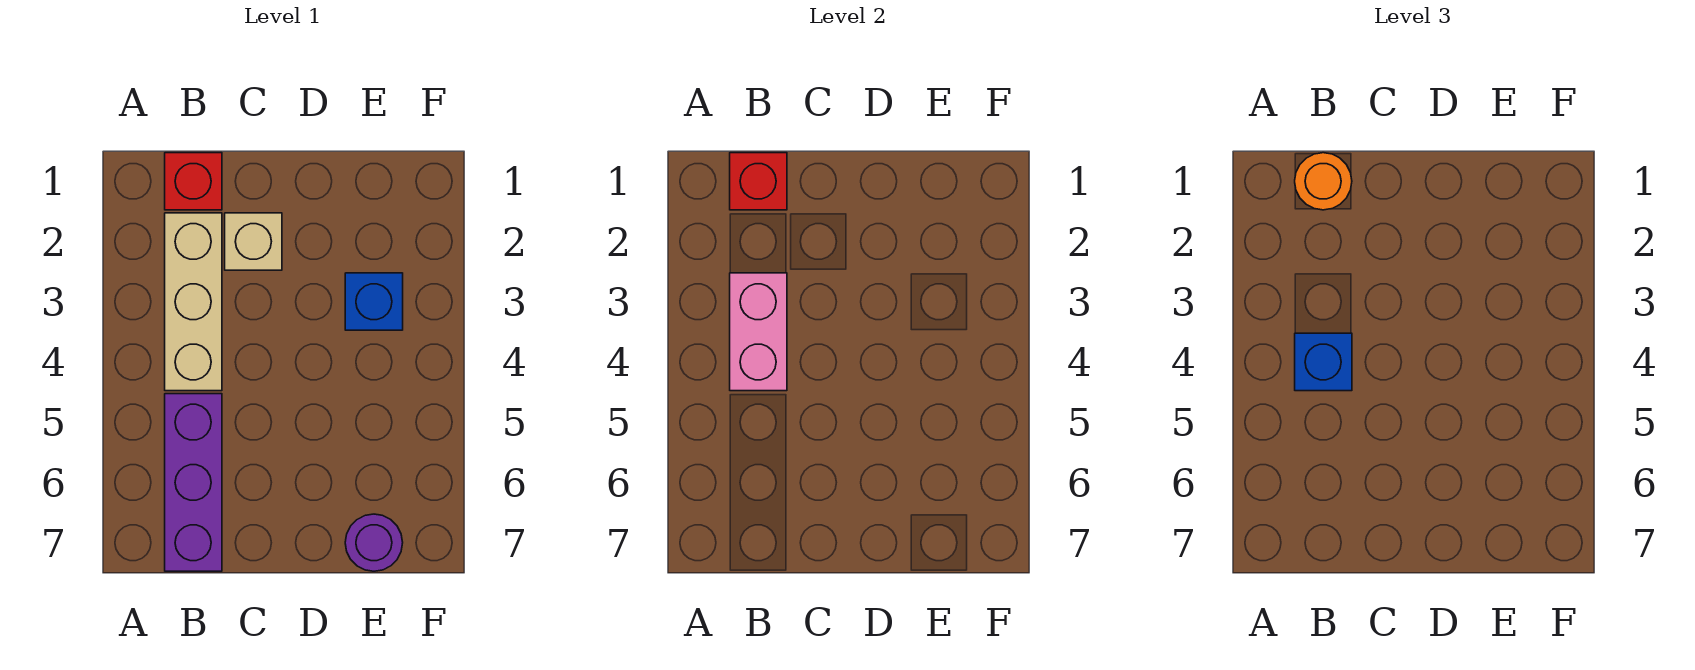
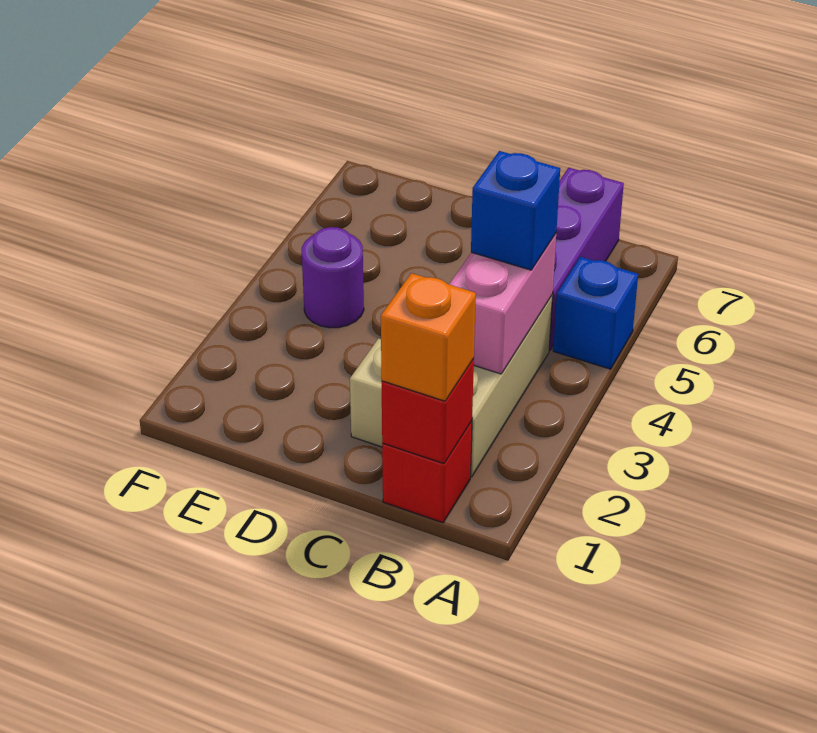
orange 1x1 round brick [1295,153,1352,210] -> orange 1x1 brick [381,273,476,401]
blue 1x1 brick [345,273,403,330] -> blue 1x1 brick moved to [553,257,638,369]
purple 1x1 round brick [345,514,403,571] -> purple 1x1 round brick moved to [302,227,364,328]

